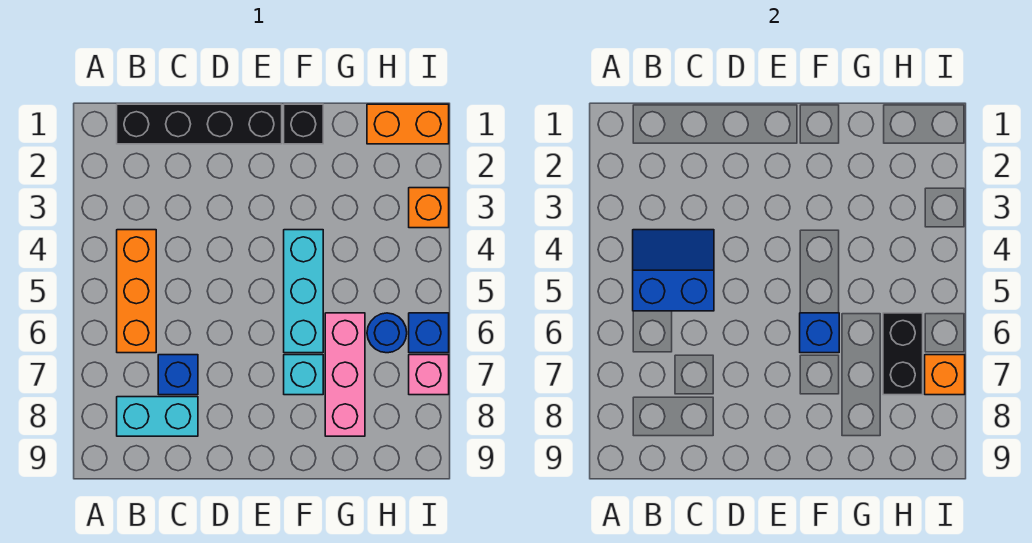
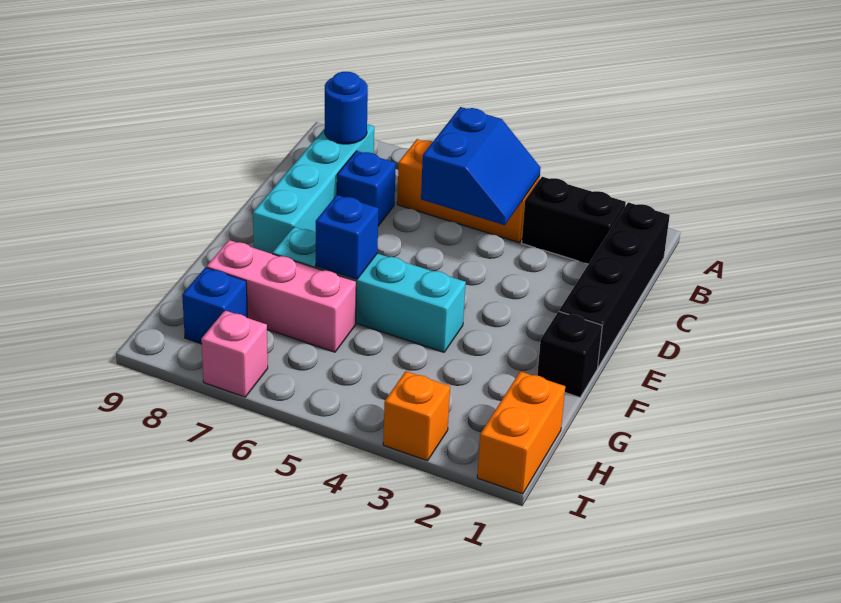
cyan 1x2 brick [117,397,198,436] -> cyan 1x4 brick [253,124,374,254]
blue 1x1 round brick [367,313,407,353] -> blue 1x1 round brick moved to [325,72,368,144]
black 1x2 brick [883,313,923,395] -> black 1x2 brick moved to [522,177,626,264]
blue 1x1 brick [409,313,449,353] -> blue 1x1 brick moved to [182,267,247,344]
orange 1x1 brick [925,355,965,395] -> none

